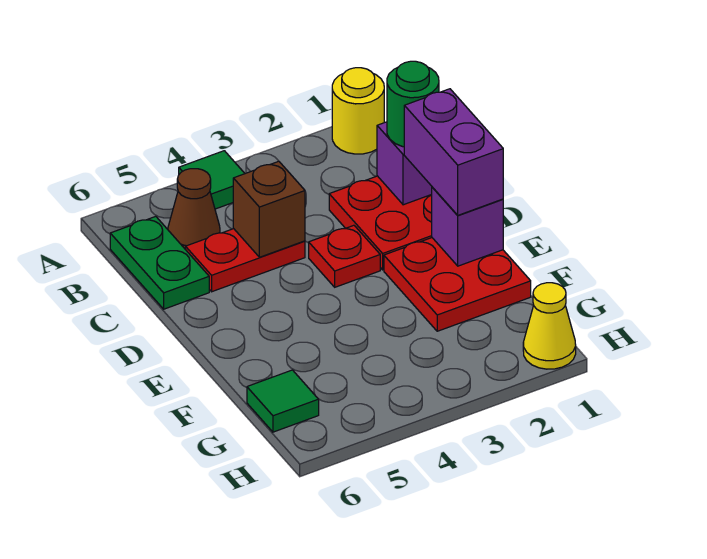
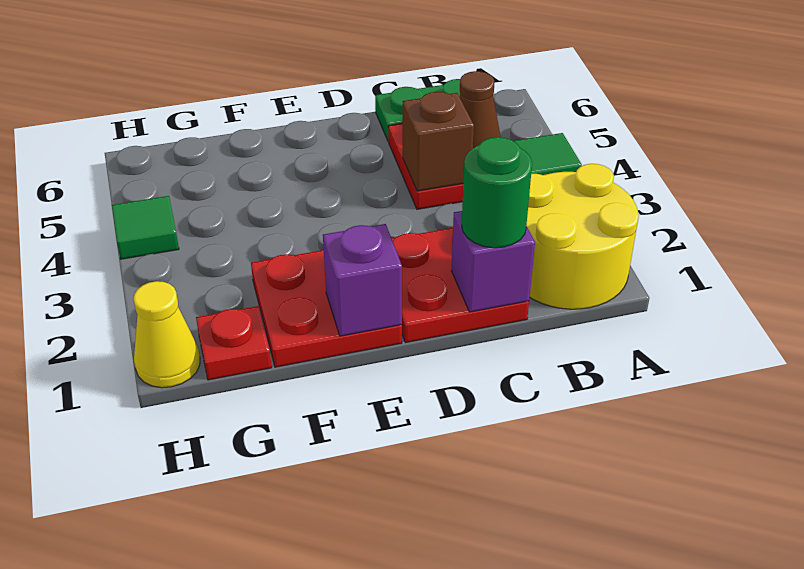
yellow 1x1 round brick [332,68,384,154] -> yellow 2x2 round brick [526,164,639,309]
purple 1x2 brick [404,89,503,215] -> none
red 1x1 plate [309,225,380,287] -> red 1x1 plate moved to [196,306,272,380]
green 1x1 tile [247,370,319,432] -> green 1x1 tile moved to [112,196,179,259]

